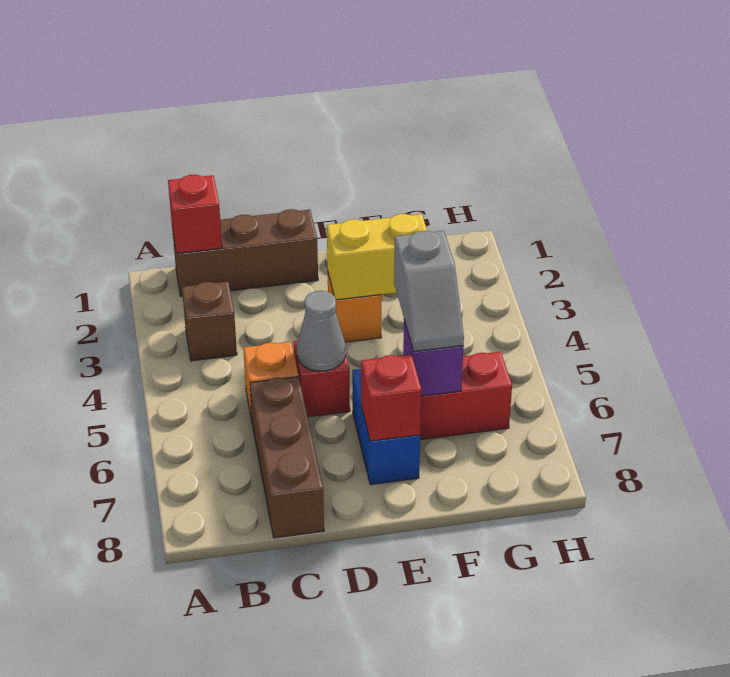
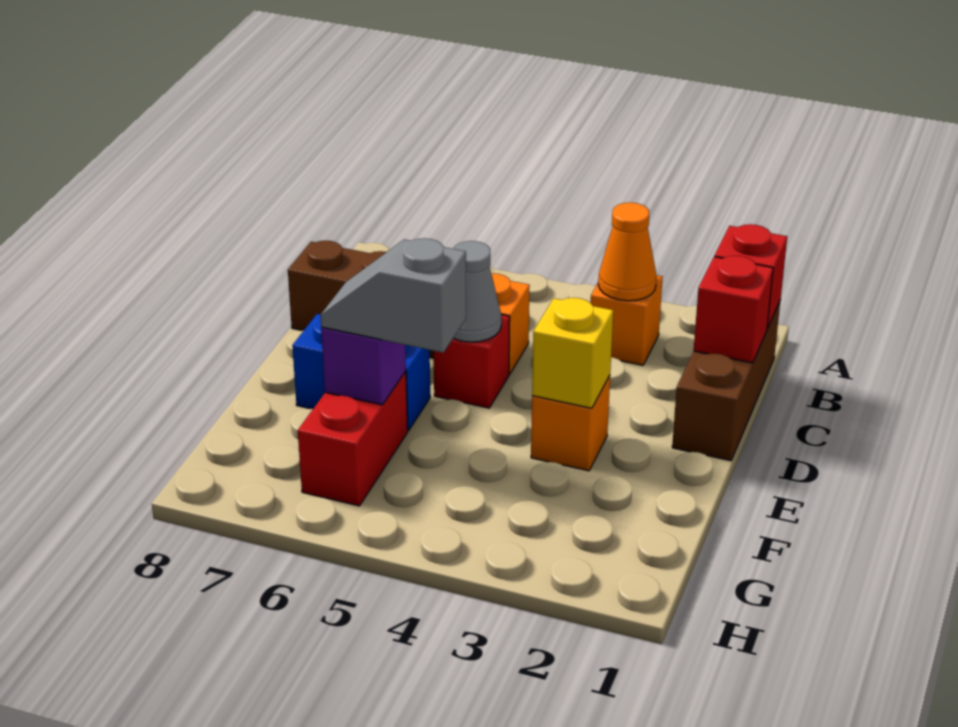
brown 1x1 brick [182,282,237,361] -> orange 1x1 brick [591,275,663,365]
none -> orange 1x1 cone [598,203,657,301]
yellow 1x2 brick [327,214,427,300] -> yellow 1x1 brick [532,298,613,408]
red 1x1 brick [361,354,422,441] -> red 1x1 brick moved to [694,256,773,363]

